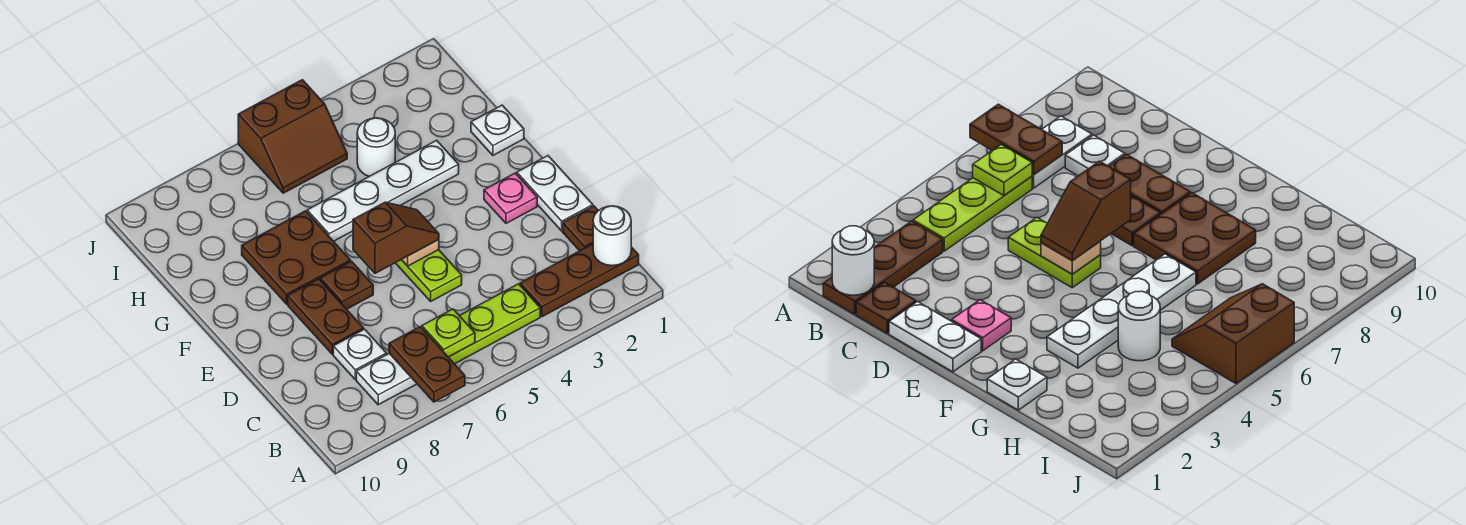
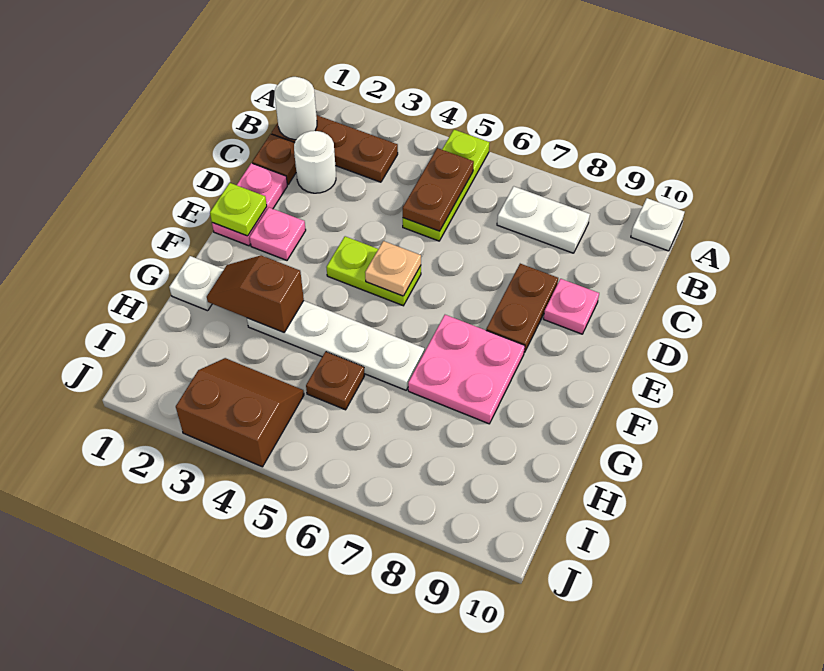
brown 1x2 plate [389,327,465,402] -> brown 1x2 plate moved to [403,148,474,231]
lime 1x3 plate [449,284,540,364] -> lime 1x3 plate turned to [403,130,489,241]
lime 1x1 plate [422,309,475,357] -> lime 1x1 plate moved to [210,183,267,236]
white 1x1 plate [333,329,386,380] -> white 1x1 plate moved to [631,198,684,251]
white 1x2 plate [517,156,593,231] -> pink 1x2 plate [212,163,287,246]
lime 1x2 plate [396,250,462,301] -> lime 1x2 plate turned to [326,236,421,306]
none -> pink 1x1 plate [544,279,599,334]
brown 1x2 slope [353,202,439,273] -> brown 1x2 slope moved to [207,255,304,332]
brown 1x1 plate [320,261,373,309] -> brown 1x1 plate moved to [306,352,365,410]
brown 2x2 plate [242,211,350,304] -> pink 2x2 plate [408,315,525,424]
white 1x1 round brick [357,118,395,176] -> white 1x1 round brick moved to [294,131,336,193]
brown 2x2 slope [238,80,347,193] -> brown 2x2 slope moved to [176,358,304,467]

